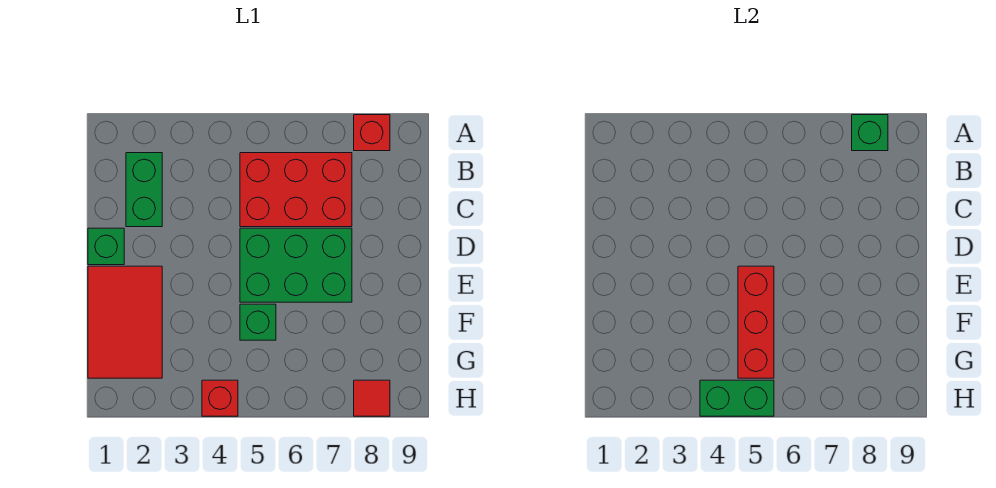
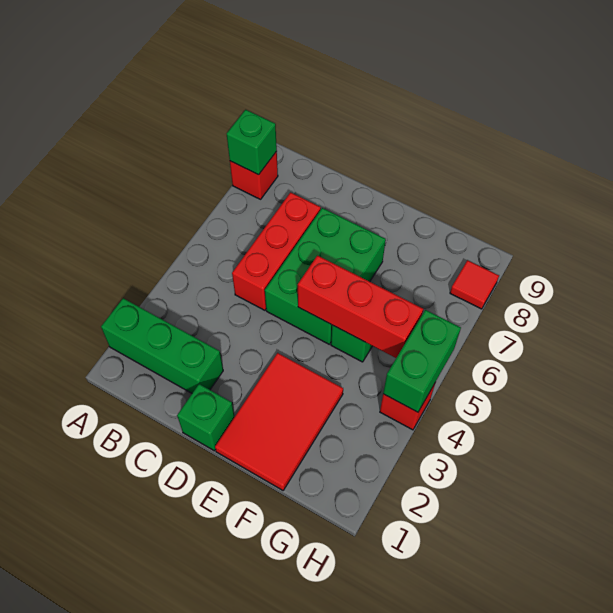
green 1x2 brick [126,153,162,227] -> green 1x3 brick [101,298,223,393]
red 2x3 brick [240,153,352,227] -> red 1x3 brick [232,192,321,310]
red 2x3 tile [88,266,162,378] -> red 2x3 tile turned to [215,353,343,490]

